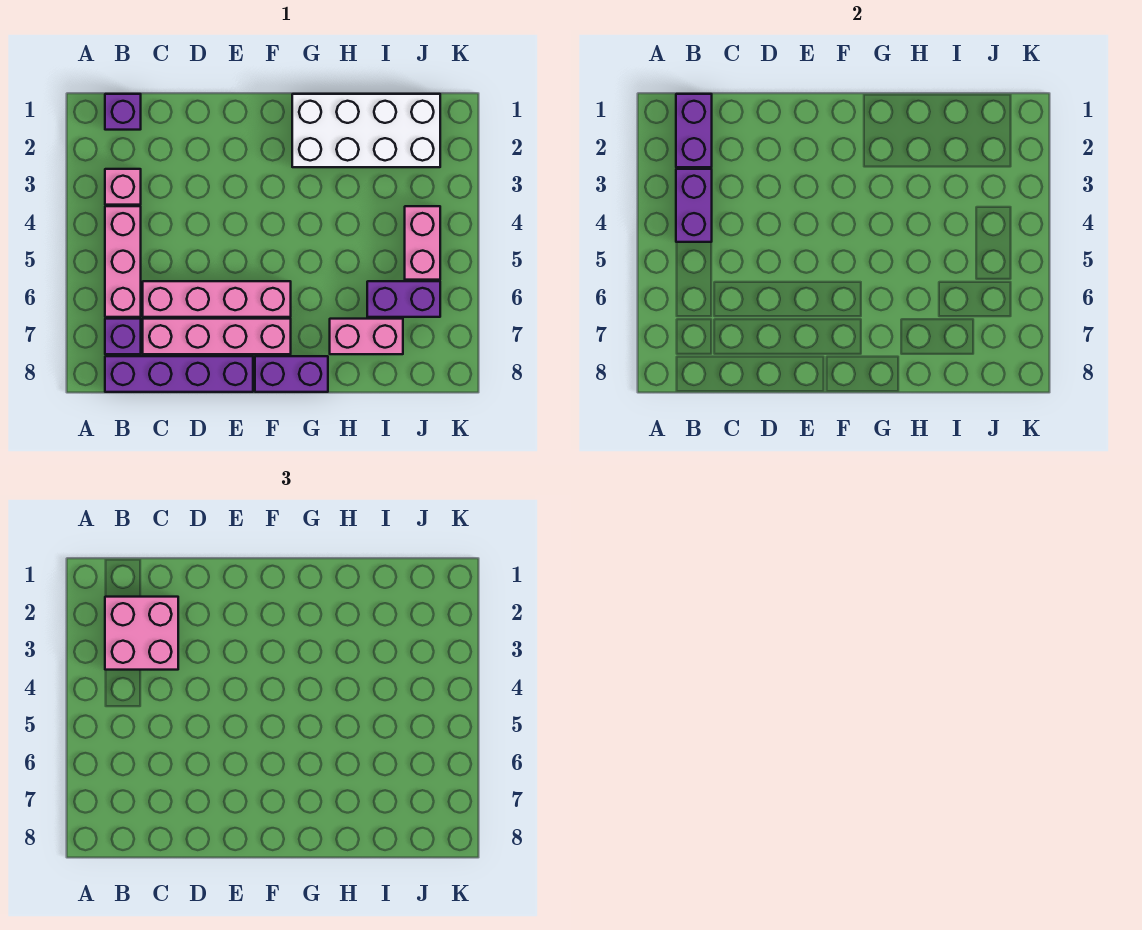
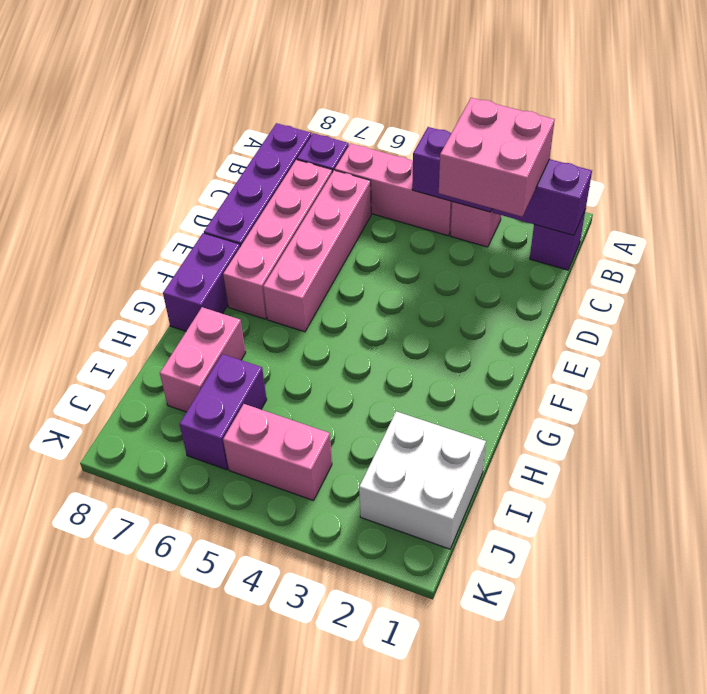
white 2x4 brick [292,94,440,167] -> white 2x2 brick [359,411,486,549]

